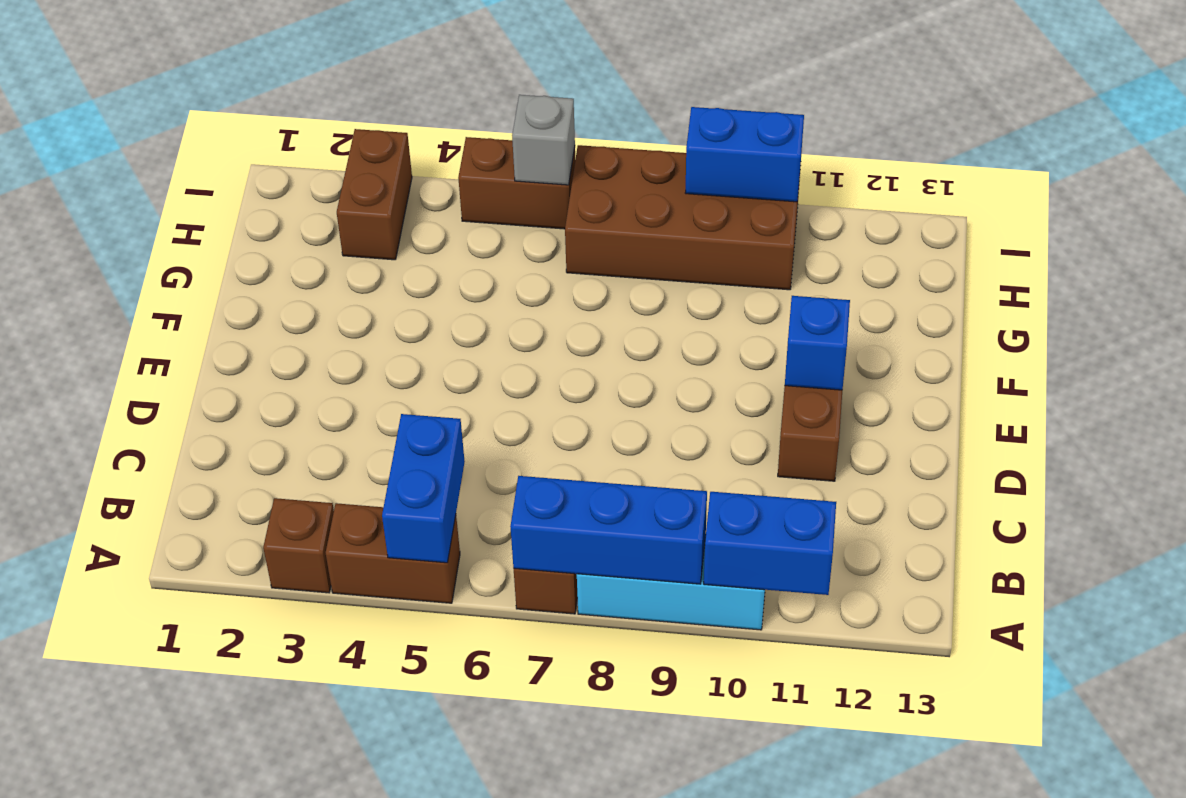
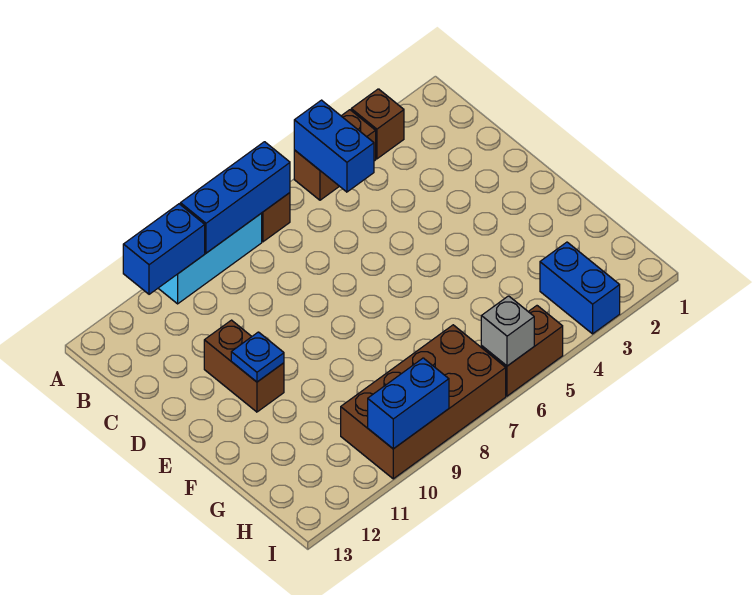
blue 1x1 brick [785,296,850,390] -> blue 1x1 plate [231,332,284,382]
brown 1x2 brick [337,129,412,260] -> blue 1x2 brick [540,242,620,334]

